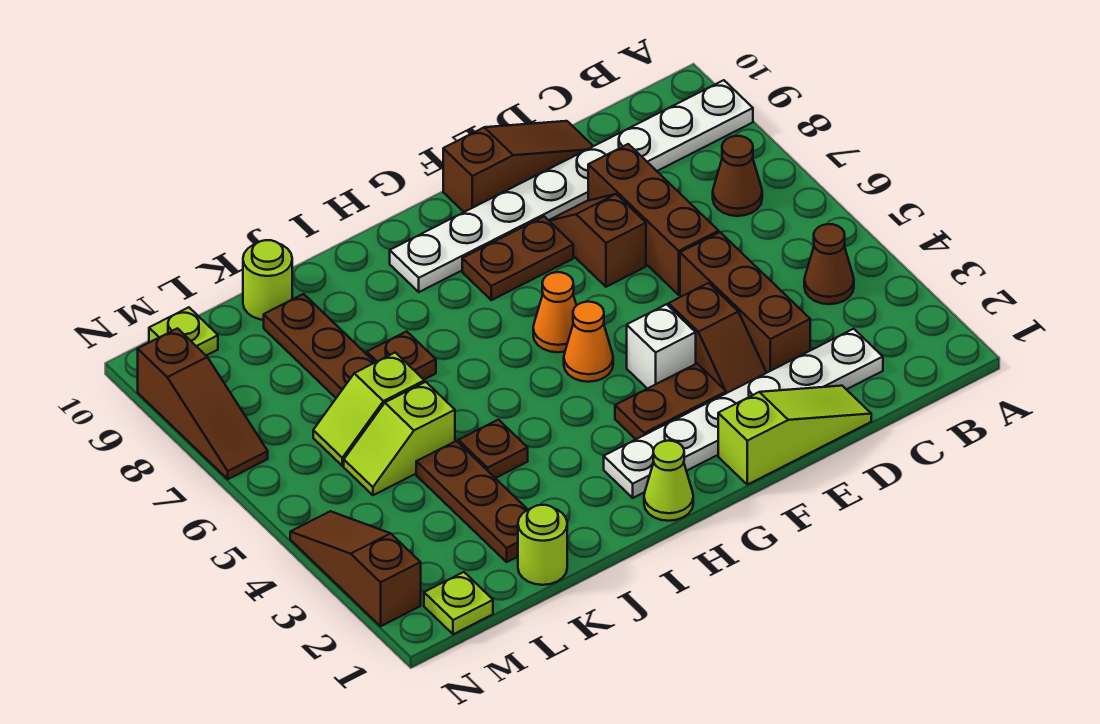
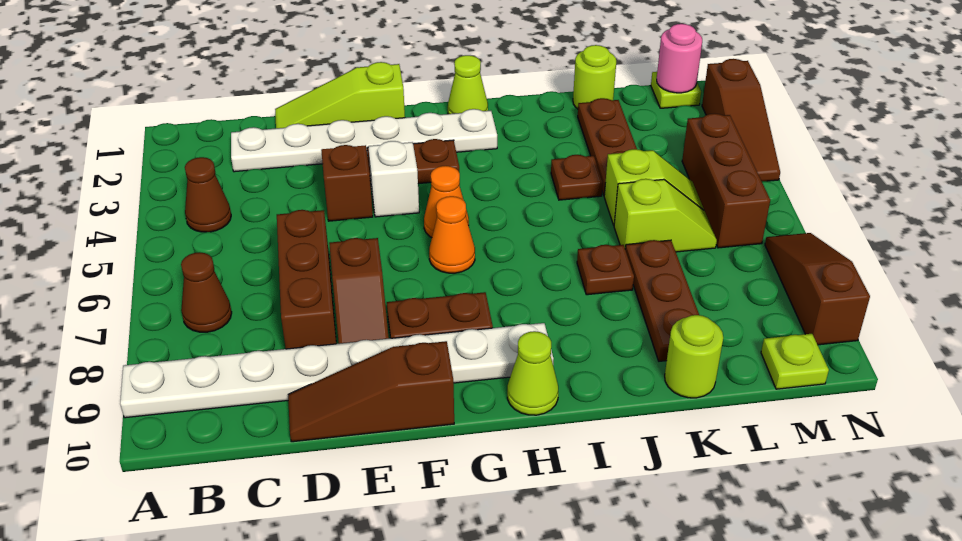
brown 1x3 brick [680,232,810,372] -> brown 1x3 brick moved to [682,113,770,248]
none -> lime 1x1 cone [507,331,558,415]
none -> pink 1x1 round brick [657,24,702,93]

